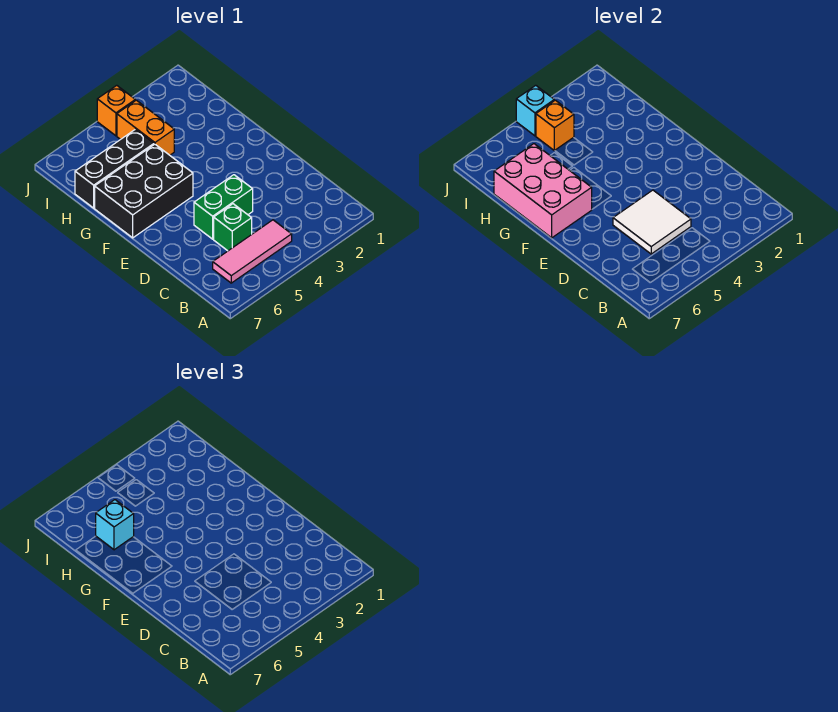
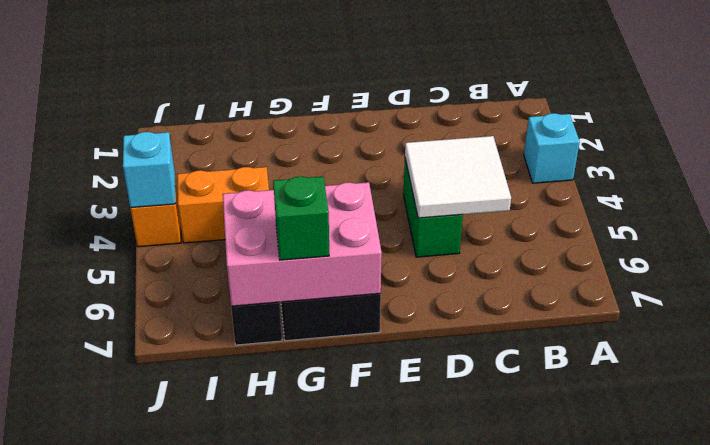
pink 1x3 tile [213,220,292,283] -> none
green 1x1 brick [214,204,252,251] -> green 1x1 brick moved to [273,176,329,260]
cyan 1x1 brick [96,500,134,550] -> cyan 1x1 brick moved to [524,113,580,183]
orange 1x1 brick [536,100,574,151] -> none

